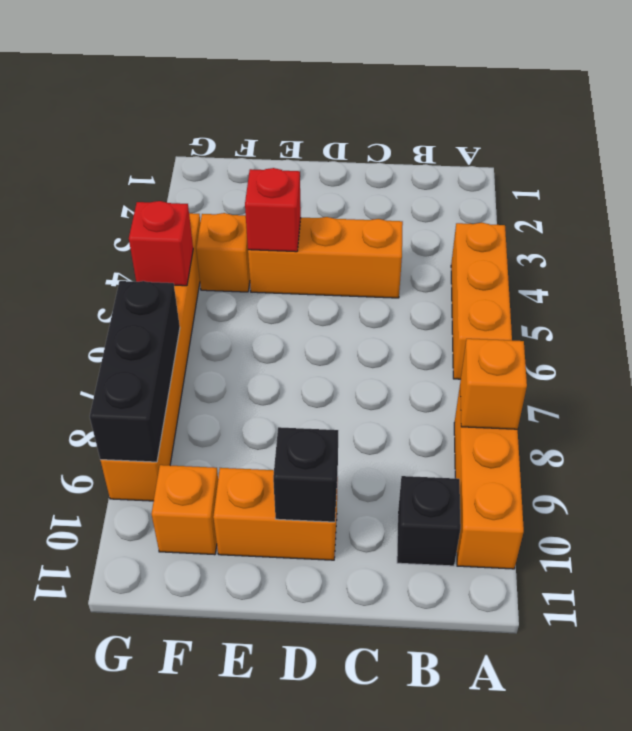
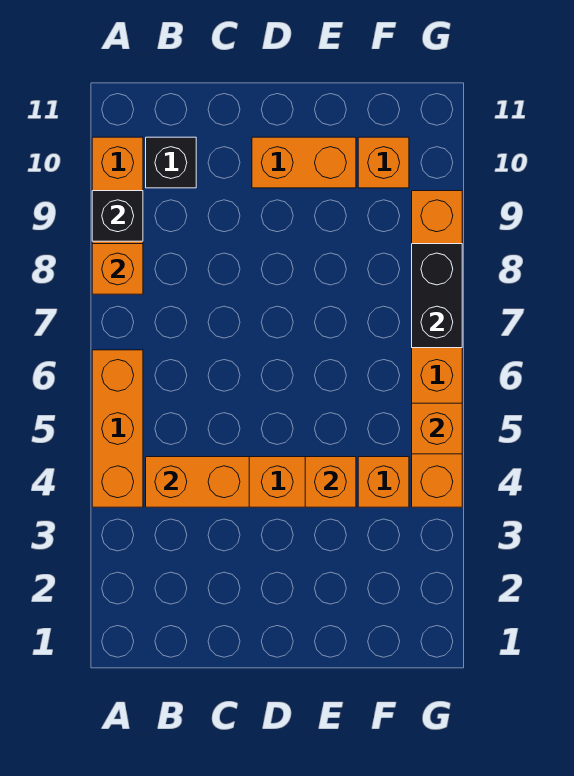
none -> orange 1x2 brick [146,457,249,507]
black 1x1 brick [273,427,338,522] -> black 1x1 brick moved to [92,191,143,241]
red 1x1 brick [245,168,301,252] -> orange 1x1 brick [305,457,356,507]
red 1x1 brick [129,201,193,286] -> orange 1x1 brick [412,403,462,454]
black 1x3 brick [90,281,180,462] -> black 1x2 brick [412,244,462,348]

